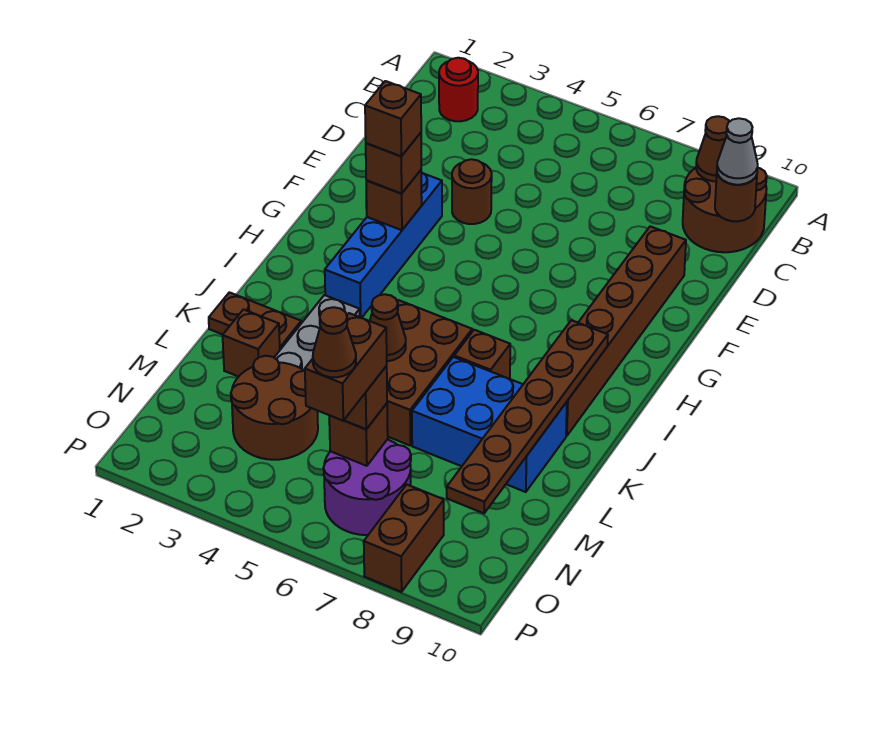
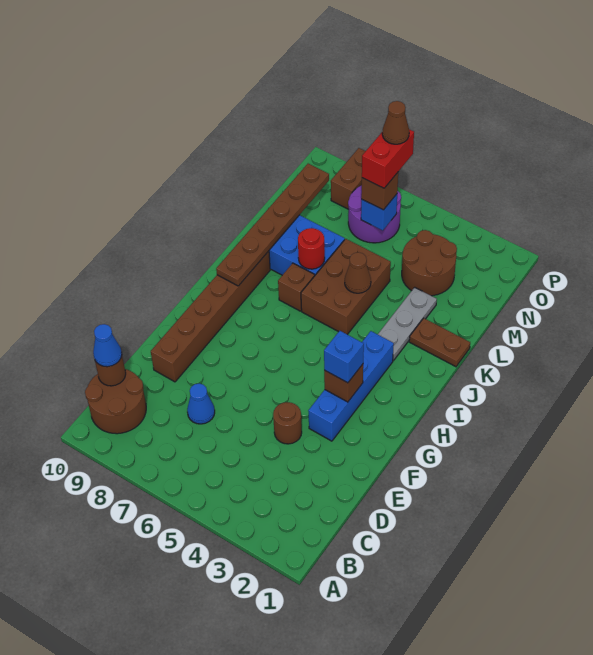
red 1x1 round brick [439,58,478,121] -> red 1x1 round brick moved to [298,228,325,269]
brown 1x1 cone [696,116,730,181] -> none
grey 1x1 cone [717,118,758,185] -> blue 1x1 cone [93,324,122,367]
none -> blue 1x1 cone [187,384,215,424]
brown 1x1 brick [366,133,421,193] -> blue 1x1 brick [324,331,364,383]
brown 1x1 brick [365,81,421,156] -> none
brown 1x1 brick [223,310,280,377] -> none
brown 1x1 brick [329,403,388,466] -> blue 1x1 brick [361,194,397,230]
brown 1x2 brick [305,313,387,421] -> red 1x2 brick [362,130,414,188]

